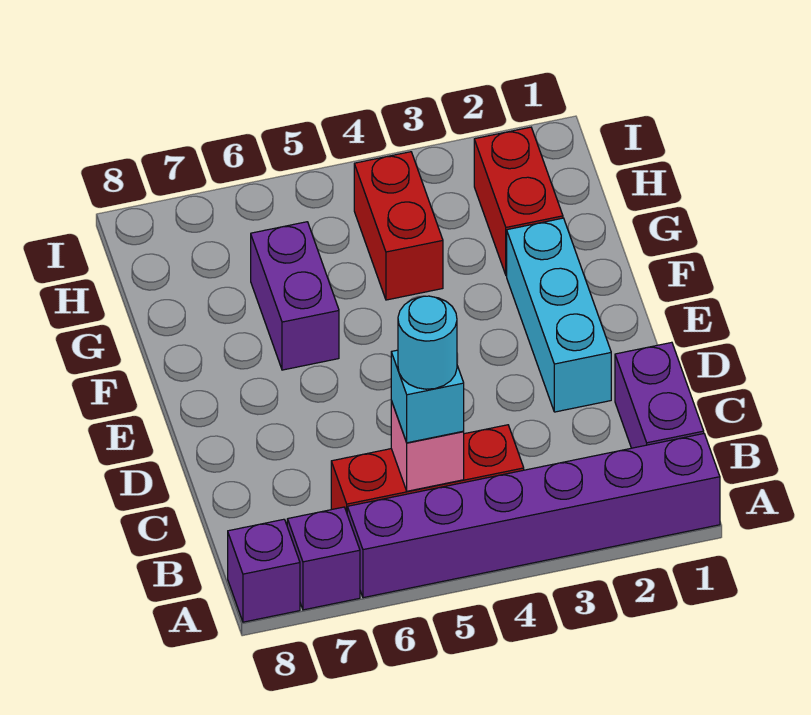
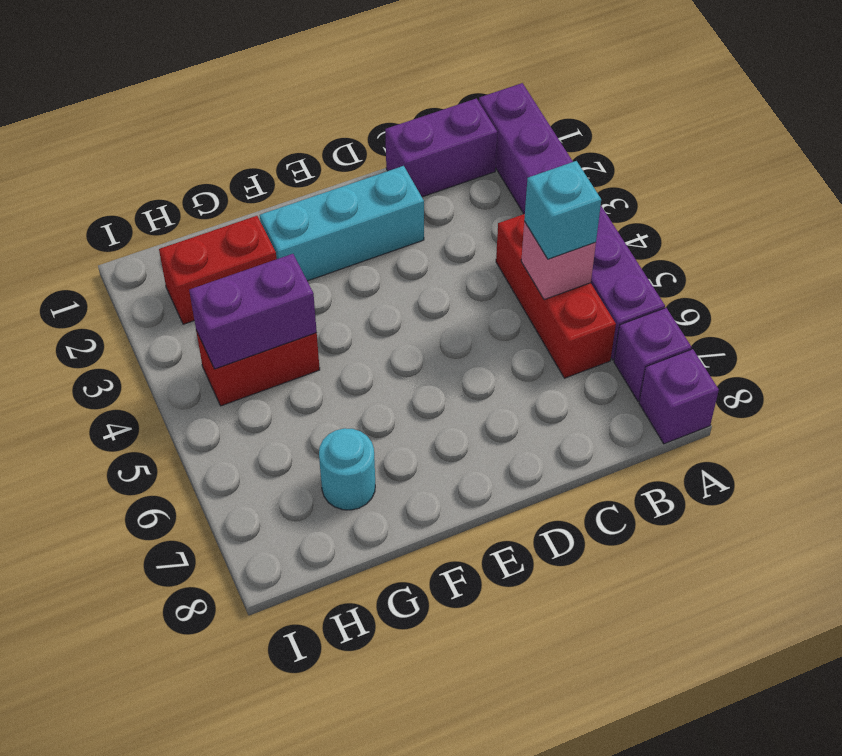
cyan 1x1 round brick [398,296,457,389] -> cyan 1x1 round brick moved to [319,428,375,510]
purple 1x2 brick [251,222,339,370] -> purple 1x2 brick moved to [189,254,317,369]

